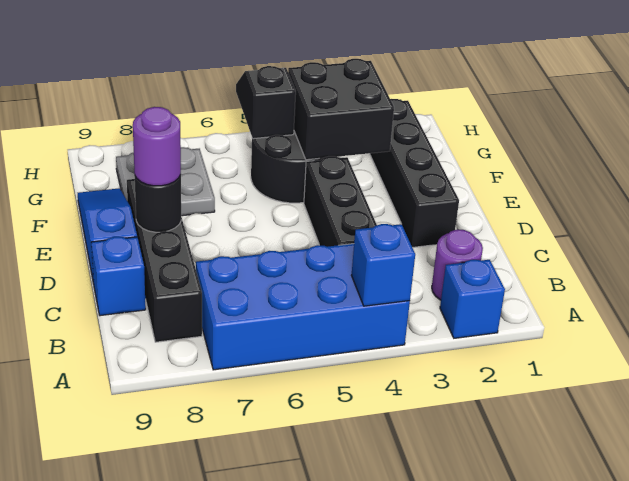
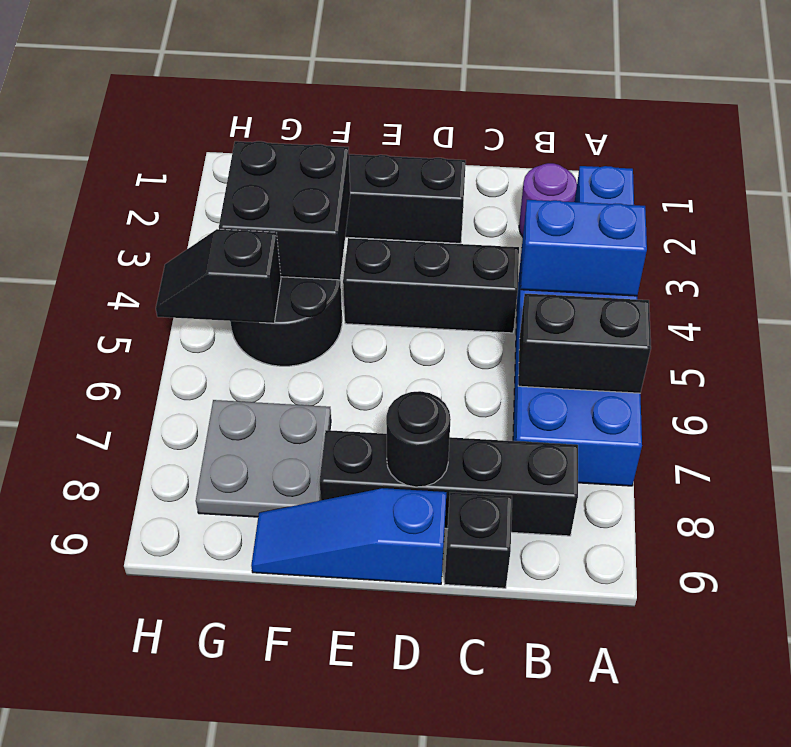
blue 1x1 brick [351,224,415,306] -> blue 1x2 brick [521,200,647,296]
none -> black 1x2 brick [518,294,651,393]
blue 1x1 brick [91,237,146,316] -> black 1x1 brick [445,492,512,588]
purple 1x1 round brick [133,107,181,186] -> none

